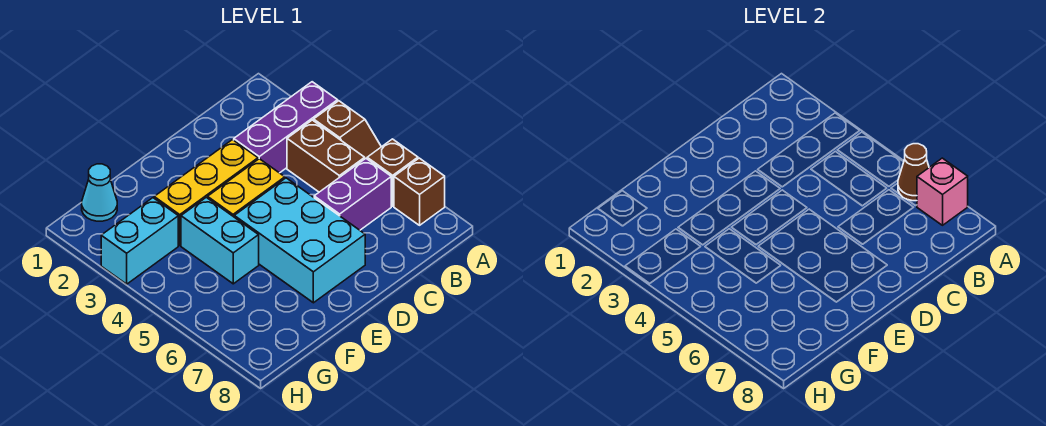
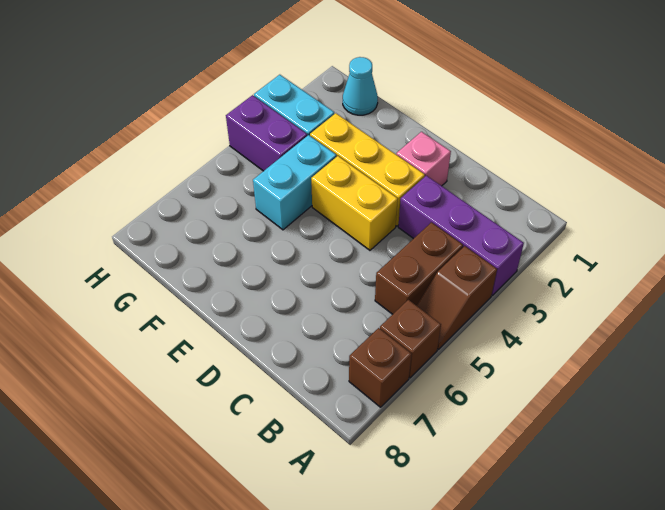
brown 1x1 cone [898,144,929,201] -> none
pink 1x1 brick [917,158,968,225] -> pink 1x1 brick moved to [396,132,451,186]
purple 1x2 brick [314,159,391,230] -> purple 1x2 brick moved to [226,95,307,171]
cyan 2x3 brick [234,178,365,303] -> none

